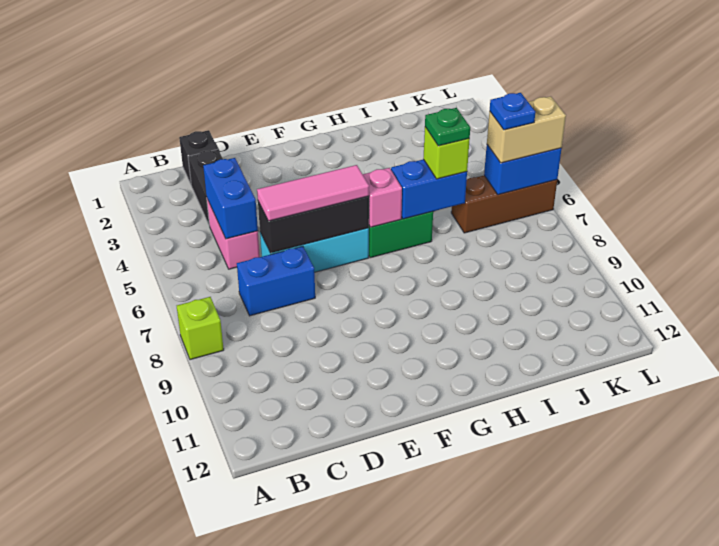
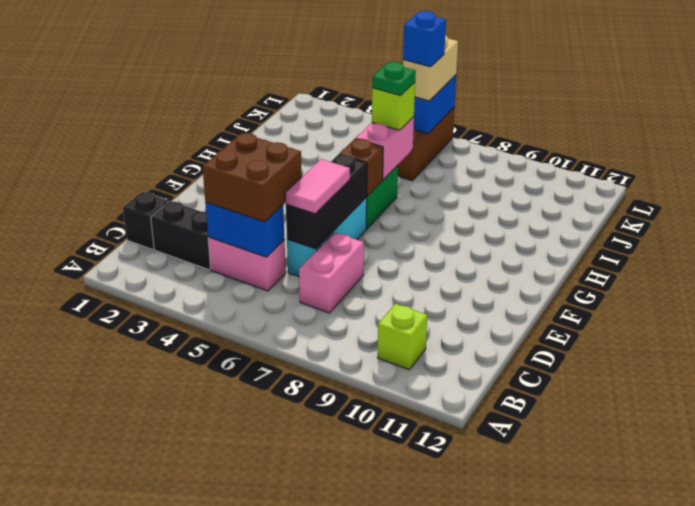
lime 1x1 brick [177,297,224,360] -> lime 1x1 brick moved to [378,304,427,370]
none -> brown 2x2 brick [203,133,302,222]
blue 1x2 brick [237,246,315,316] -> pink 1x2 brick [299,233,364,313]
pink 1x3 tile [257,165,369,221] -> pink 1x2 tile [285,159,350,214]
pink 1x1 brick [363,168,402,227] -> brown 1x1 brick [339,139,383,196]
blue 1x2 brick [391,159,467,219] -> pink 1x2 brick [356,117,414,180]
blue 1x1 plate [490,93,535,130] -> blue 1x1 brick [403,11,446,67]

